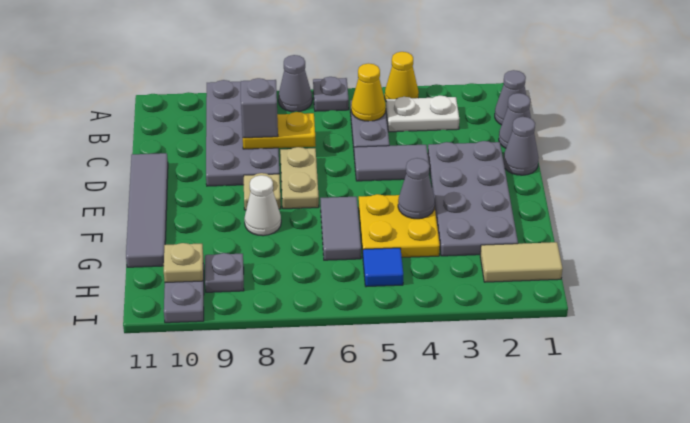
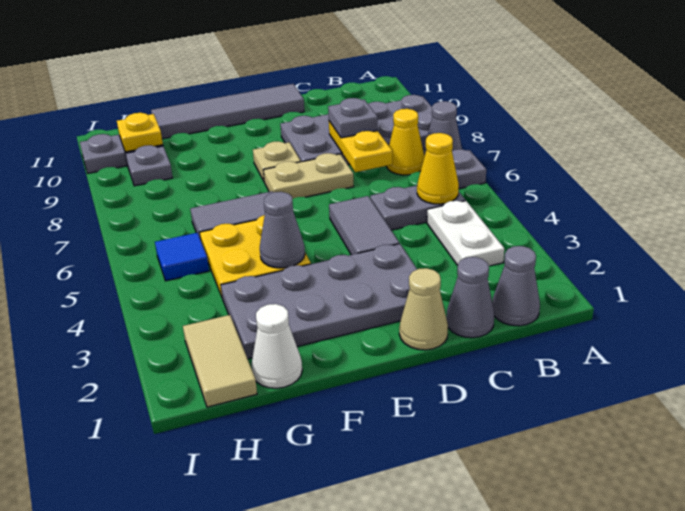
yellow 1x1 cone [385,52,419,100] -> yellow 1x1 cone moved to [387,109,425,175]
grey 1x1 brick [241,78,278,138] -> grey 1x1 plate [328,98,378,138]
grey 1x1 cone [503,117,539,175] -> tan 1x1 cone [399,268,448,350]
white 1x1 cone [244,175,281,236] -> white 1x1 cone moved to [252,304,302,388]
tan 1x1 plate [164,243,203,283] -> yellow 1x1 plate [117,113,163,152]

